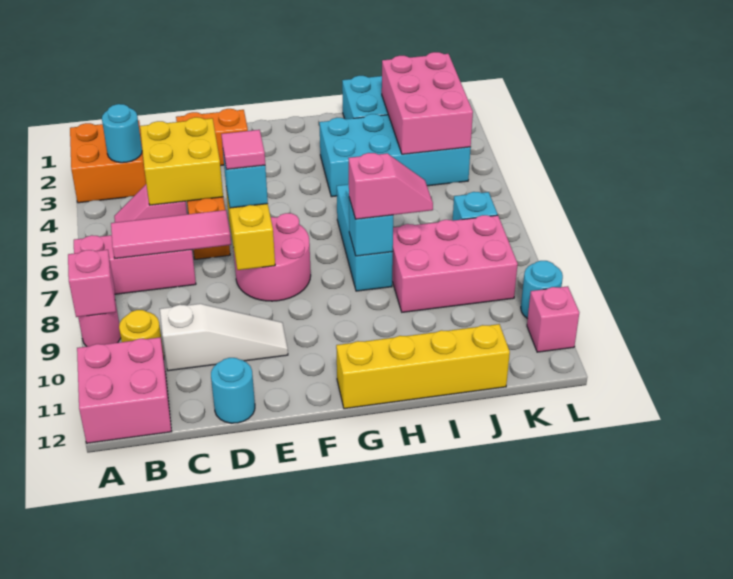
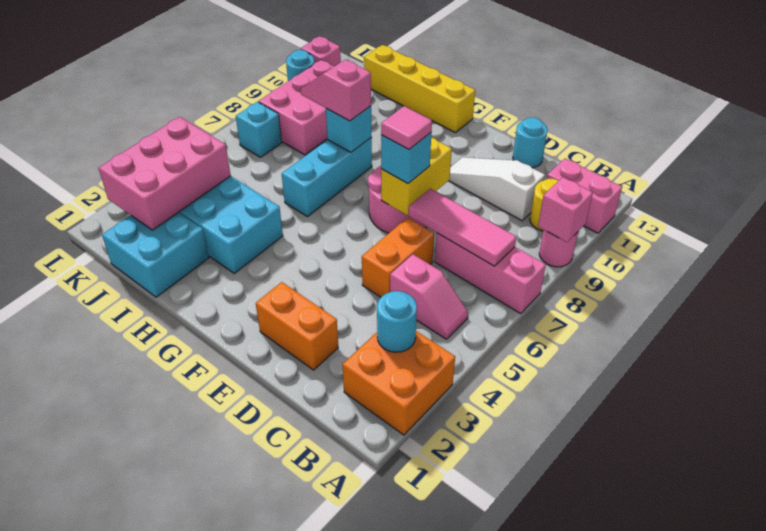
pink 2x2 brick [77,337,172,443] -> pink 1x2 brick [547,159,622,233]
yellow 2x2 brick [140,117,223,205] -> none
pink 2x3 brick [392,215,518,312] -> pink 2x3 brick turned to [258,60,334,155]

